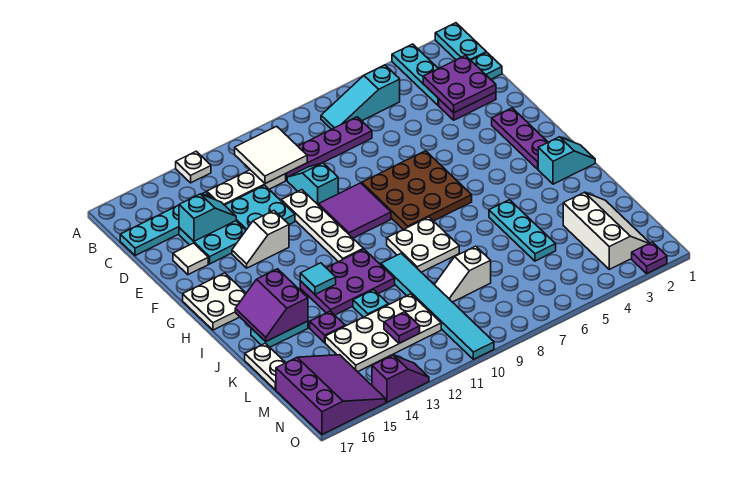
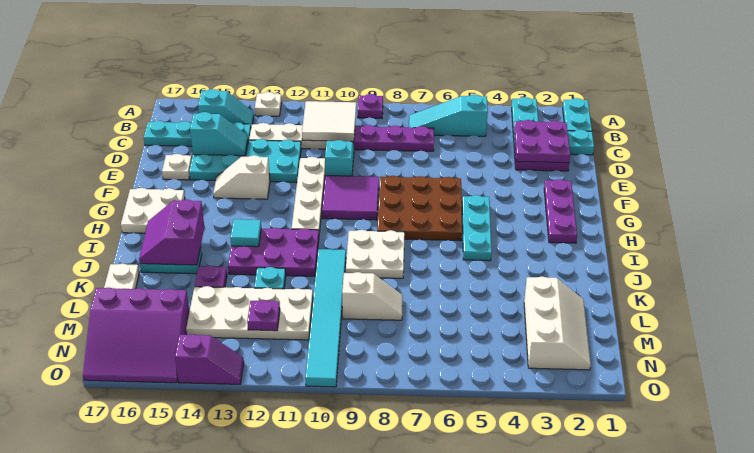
white 1x1 tile [173,243,208,275] -> white 1x1 plate [162,154,192,180]
cyan 1x2 slope [538,137,595,184] -> cyan 1x2 slope moved to [198,89,254,126]
cyan 1x3 plate [489,200,556,261] -> cyan 1x3 plate moved to [462,195,492,261]
white 1x2 slope [434,246,491,302] -> white 1x2 slope turned to [342,272,403,320]
purple 3x3 slope [276,355,386,434] -> purple 3x3 slope turned to [83,287,189,383]
purple 1x1 plate [632,242,667,273] -> purple 1x1 plate moved to [358,94,383,118]

